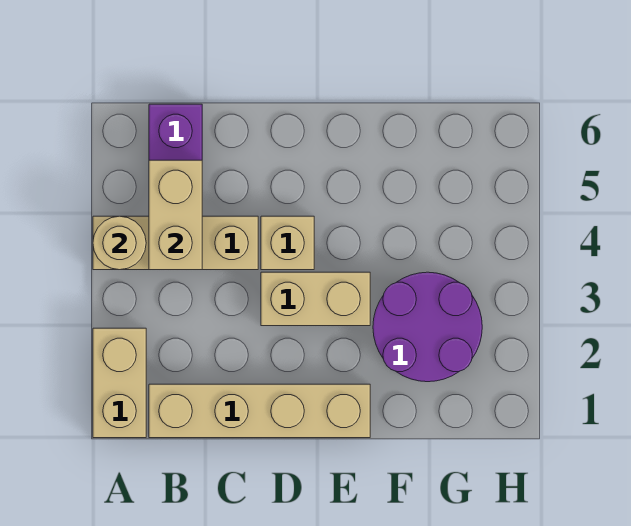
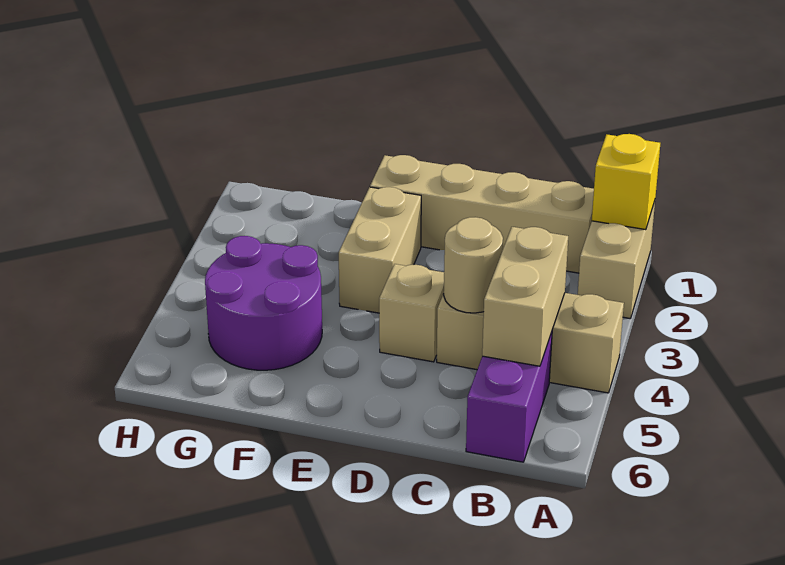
none -> yellow 1x1 brick [592,134,660,230]
tan 1x1 round brick [93,216,146,270] -> tan 1x1 round brick moved to [444,217,503,313]
tan 1x2 brick [261,272,370,326] -> tan 1x2 brick turned to [339,187,421,313]
purple 2x2 round brick [373,272,482,382] -> purple 2x2 round brick moved to [205,236,322,370]

